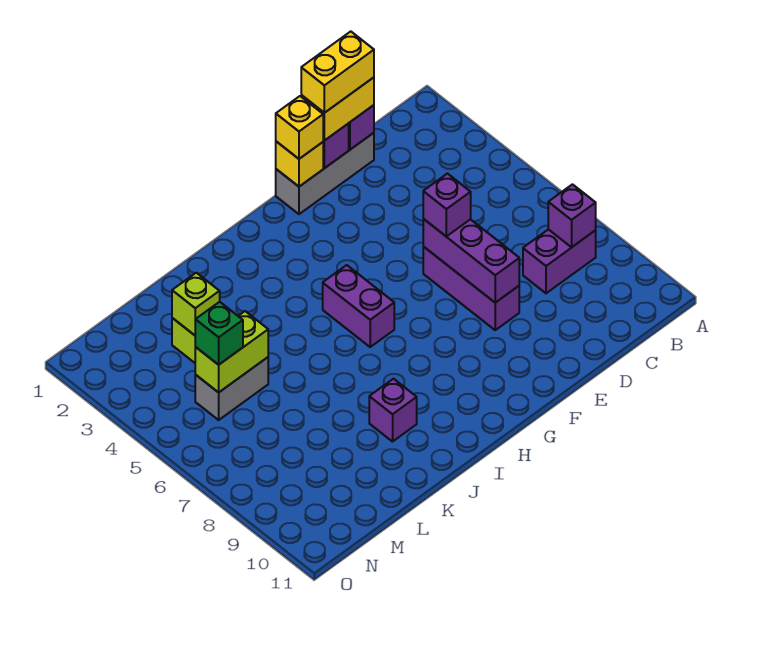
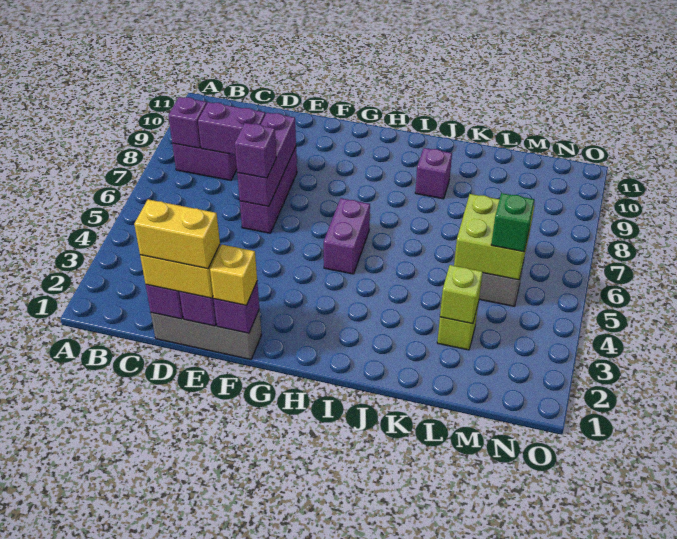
none -> purple 1x2 brick [198,102,265,155]
yellow 1x1 brick [276,141,323,187] -> purple 1x1 brick [214,282,259,333]
lime 1x2 brick [195,311,268,392] -> lime 2x2 brick [454,194,534,280]

